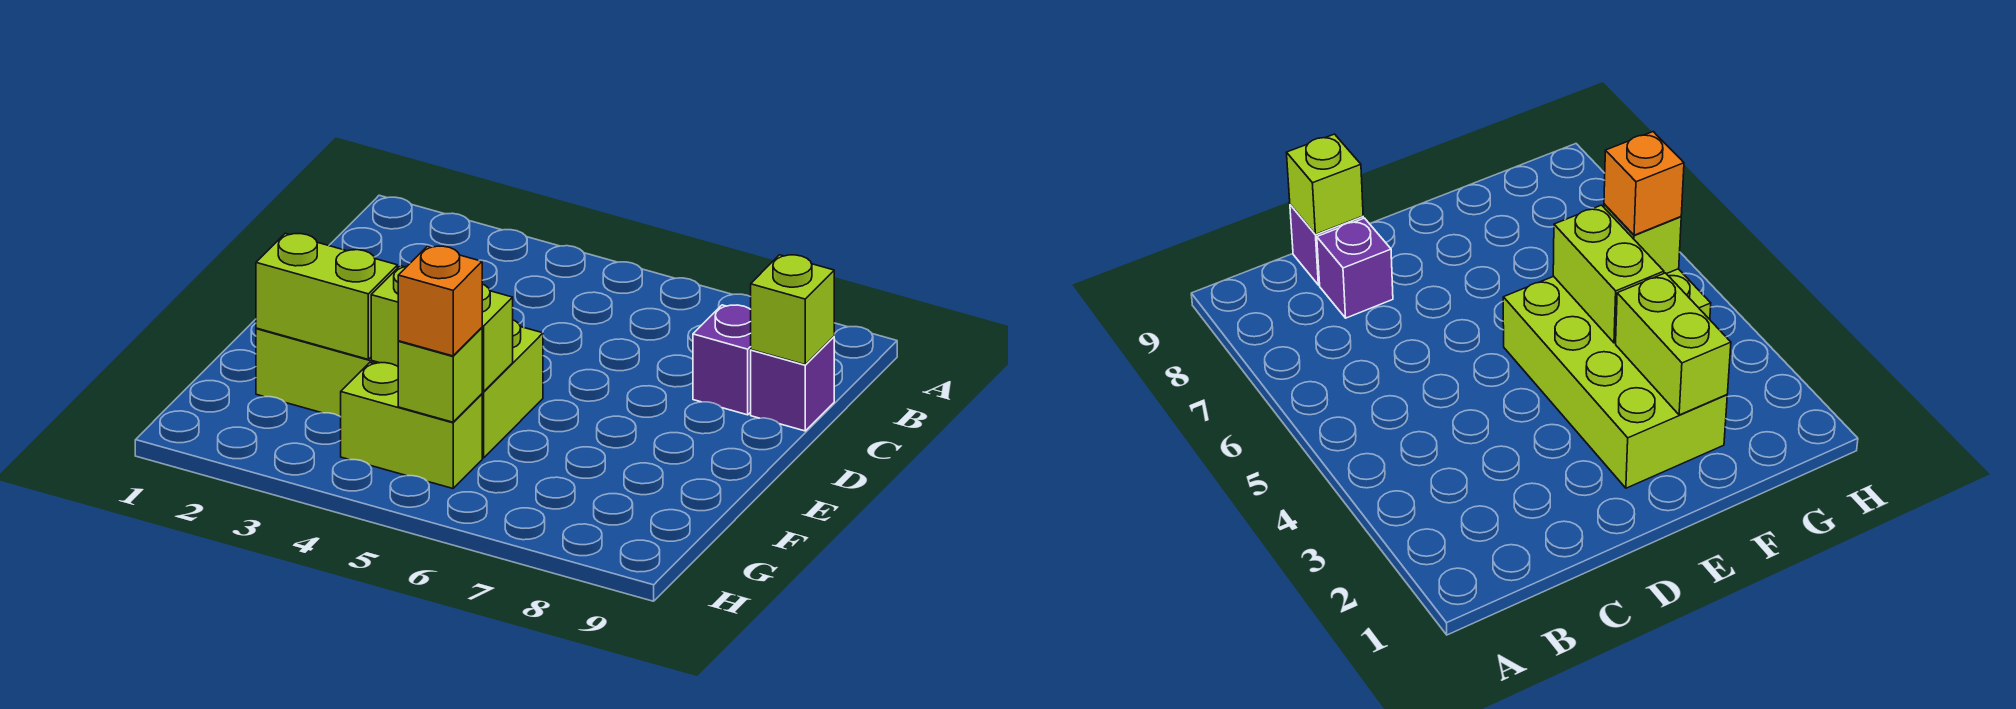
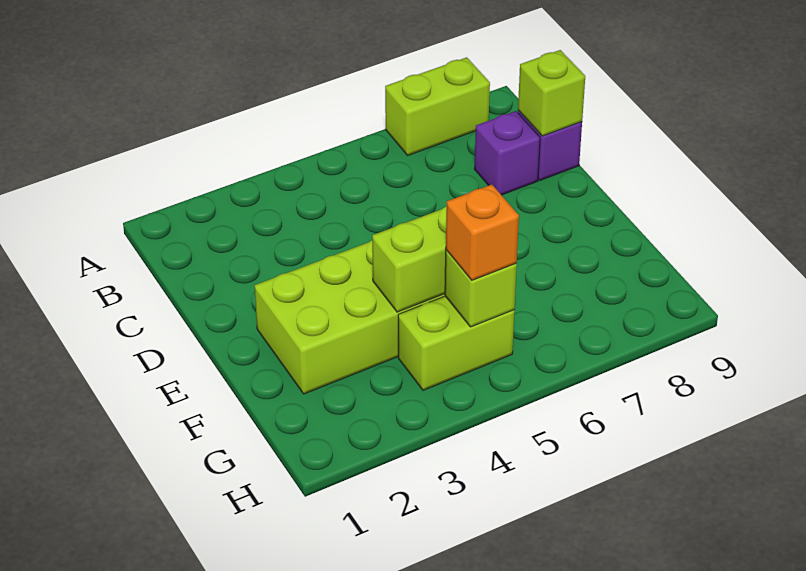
lime 1x2 brick [256,233,397,359] -> lime 1x2 brick moved to [385,57,490,155]

